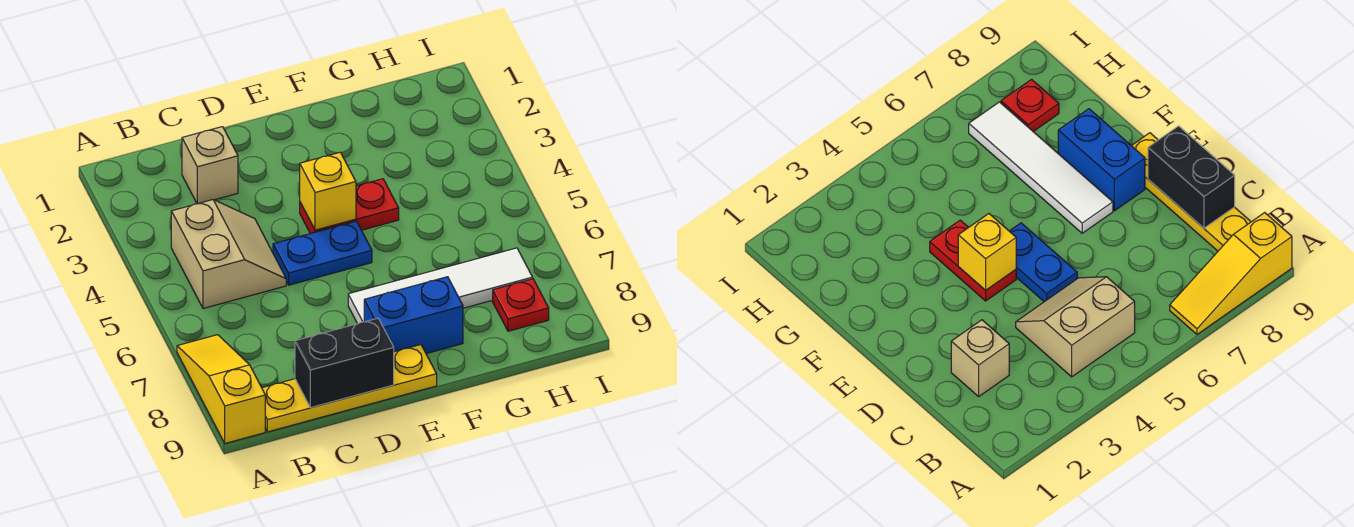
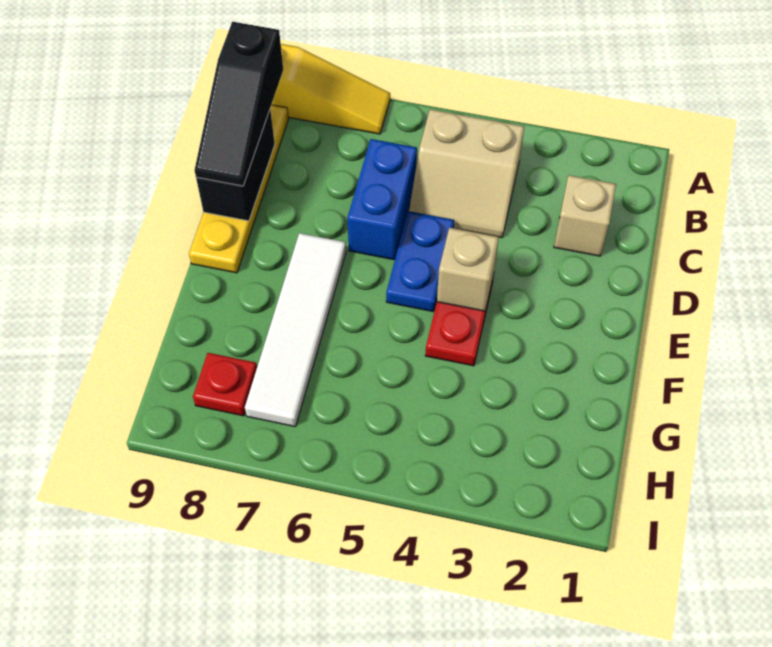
none -> black 1x3 slope [195,22,283,186]
yellow 1x1 brick [300,152,356,230] -> tan 1x1 brick [437,228,499,311]
blue 1x2 brick [364,277,463,354] -> blue 1x2 brick moved to [347,139,417,260]

